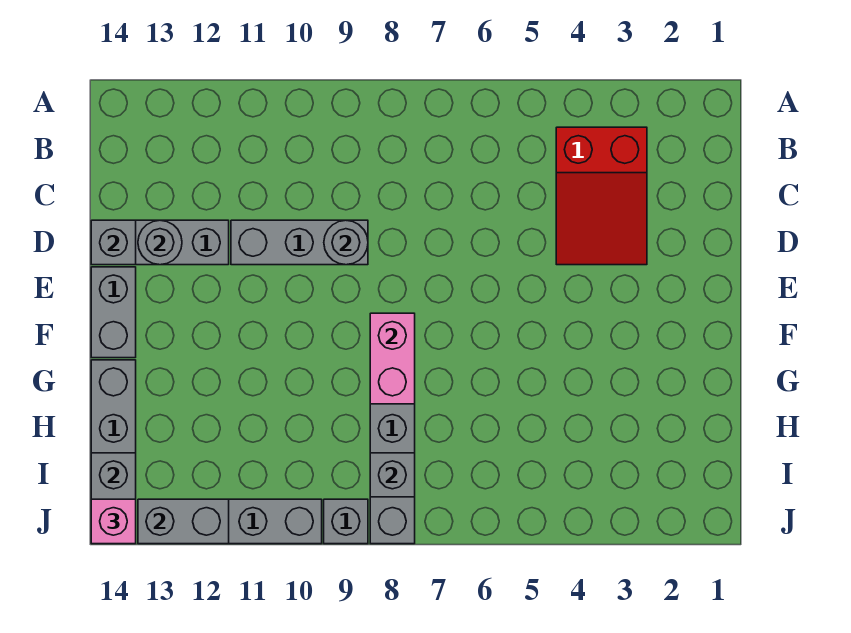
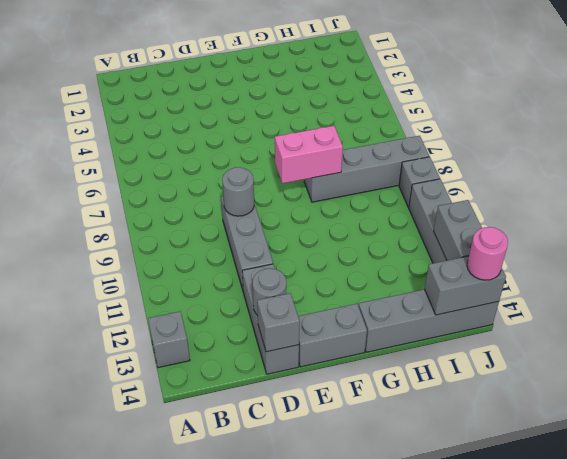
red 2x3 slope [556,127,647,265] -> none
grey 1x1 brick [370,453,415,497] -> grey 1x1 brick moved to [148,311,190,368]
pink 1x1 brick [91,499,136,544] -> pink 1x1 round brick [467,227,508,280]

